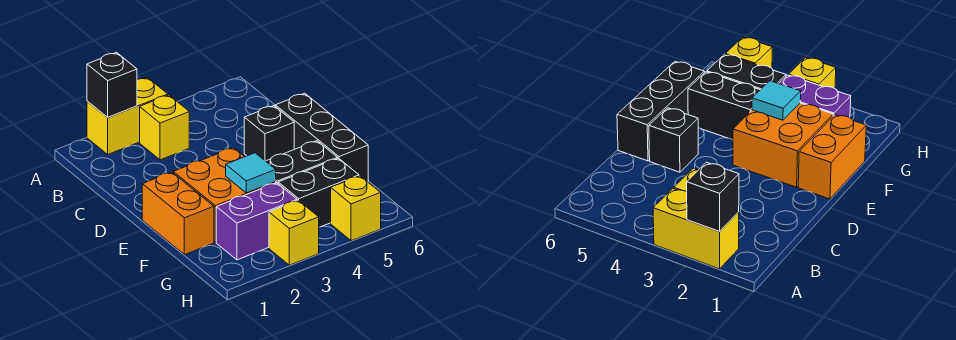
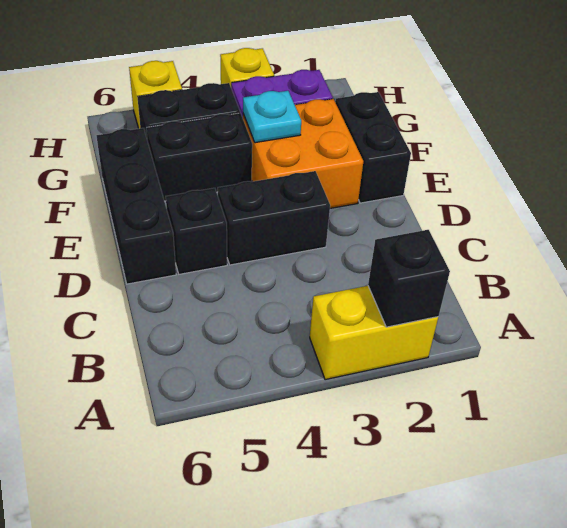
yellow 1x1 brick [140,95,189,160] -> none
none -> black 1x2 brick [218,171,330,265]
orange 1x2 brick [142,172,214,255] -> black 1x2 brick [335,92,411,203]
cyan 1x1 tile [226,153,276,193] -> cyan 1x1 plate [243,91,301,143]

